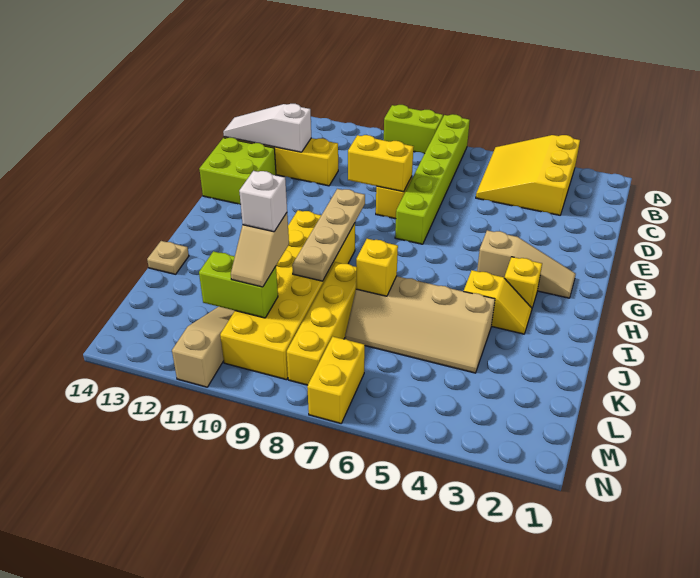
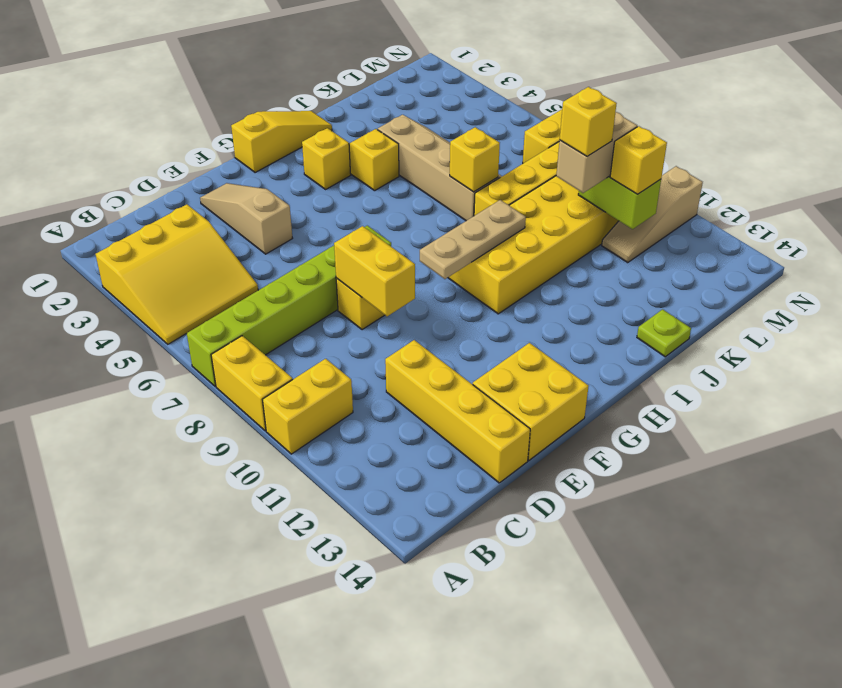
lime 1x2 brick [384,105,443,154] -> yellow 1x2 brick [211,336,293,431]
none -> yellow 1x2 brick [263,359,353,454]
white 1x3 slope [223,104,311,152] -> none
lime 2x2 brick [199,138,276,204] -> yellow 2x2 brick [473,343,589,460]
none -> yellow 1x3 slope [231,111,332,173]
tan 1x3 slope [477,230,576,298] -> tan 1x3 slope moved to [200,183,293,254]
tan 1x4 plate [292,189,365,281] -> tan 1x3 plate [420,200,526,279]
tan 1x1 plate [147,241,189,274] -> lime 1x1 plate [637,309,691,357]
tan 1x2 slope [231,213,289,287] -> tan 1x2 brick [556,112,637,193]
white 1x1 brick [239,171,287,232] -> yellow 1x1 brick [560,87,617,156]
none -> yellow 1x1 brick [610,126,667,194]

